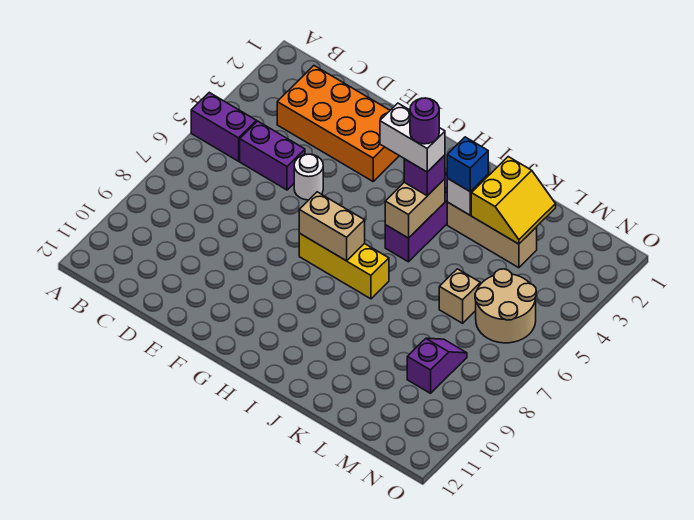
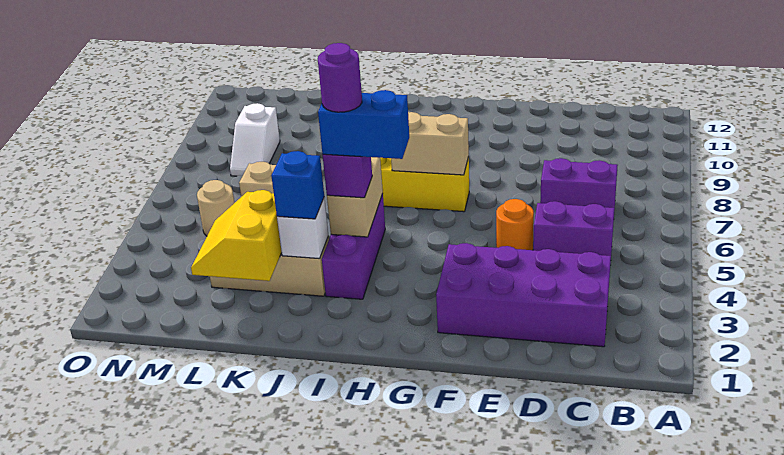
purple 1x2 brick [191,93,256,161] -> purple 1x2 brick moved to [540,158,618,210]
orange 2x4 brick [277,66,399,181] -> purple 2x4 brick [436,243,611,347]
white 1x1 round brick [294,154,323,200] -> orange 1x1 round brick [496,199,534,250]
white 1x2 brick [380,103,445,172] -> blue 1x2 brick [318,90,409,159]
tan 2x2 round brick [475,269,536,343] -> tan 1x1 round brick [197,180,234,236]
purple 1x2 slope [407,338,467,393] -> white 1x2 slope [230,103,280,176]

